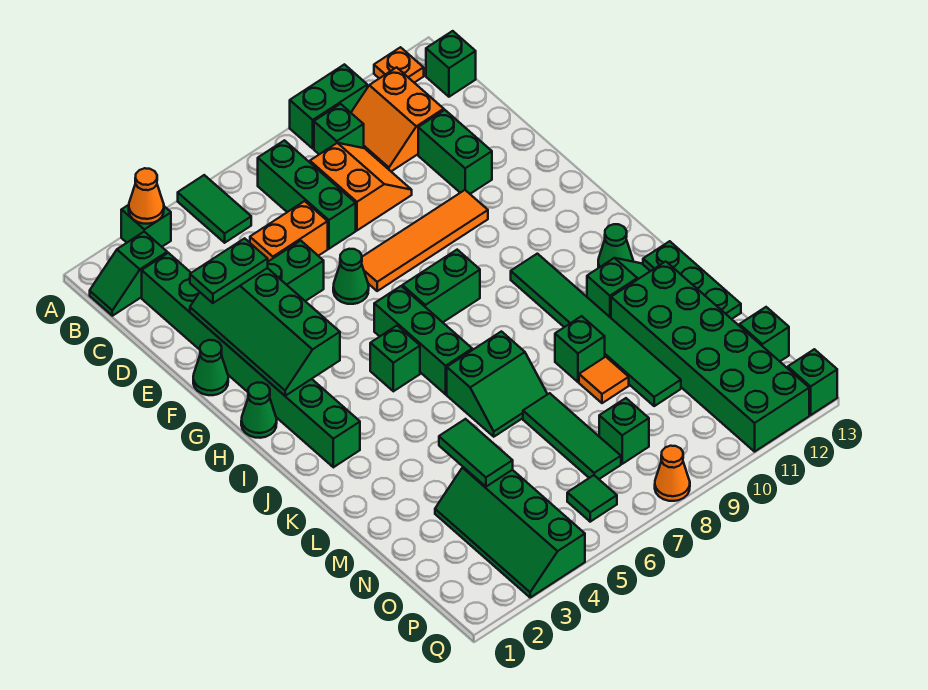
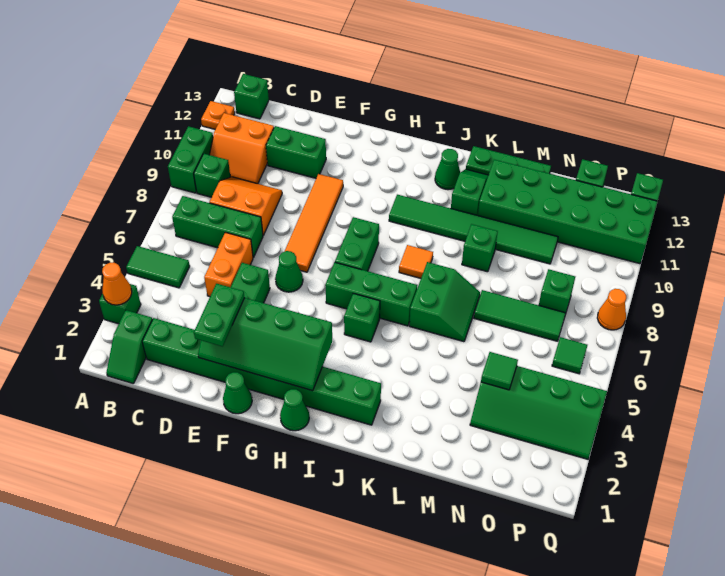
green 1x2 tile [439,419,513,487] -> green 1x1 tile [481,352,518,390]
orange 1x1 tile [579,357,629,403] -> orange 1x1 tile moved to [399,245,433,278]

